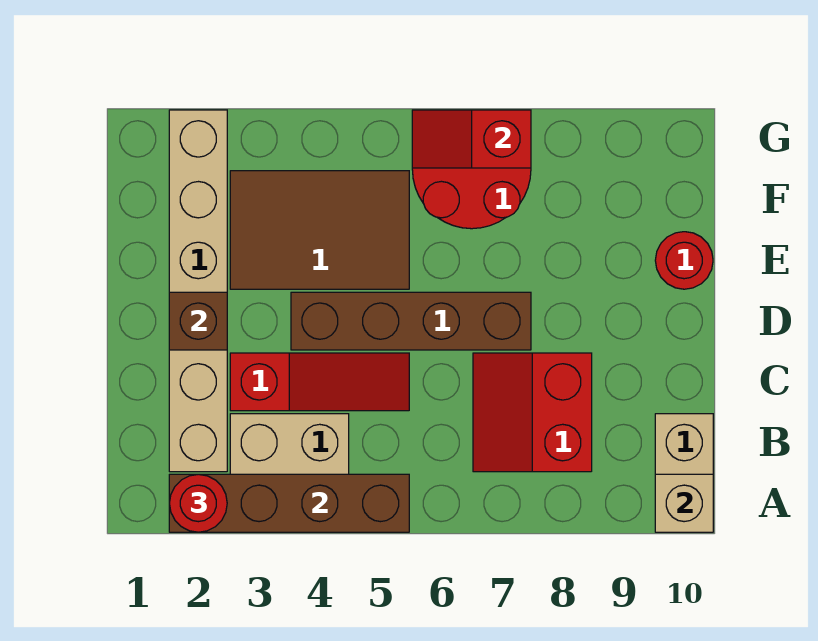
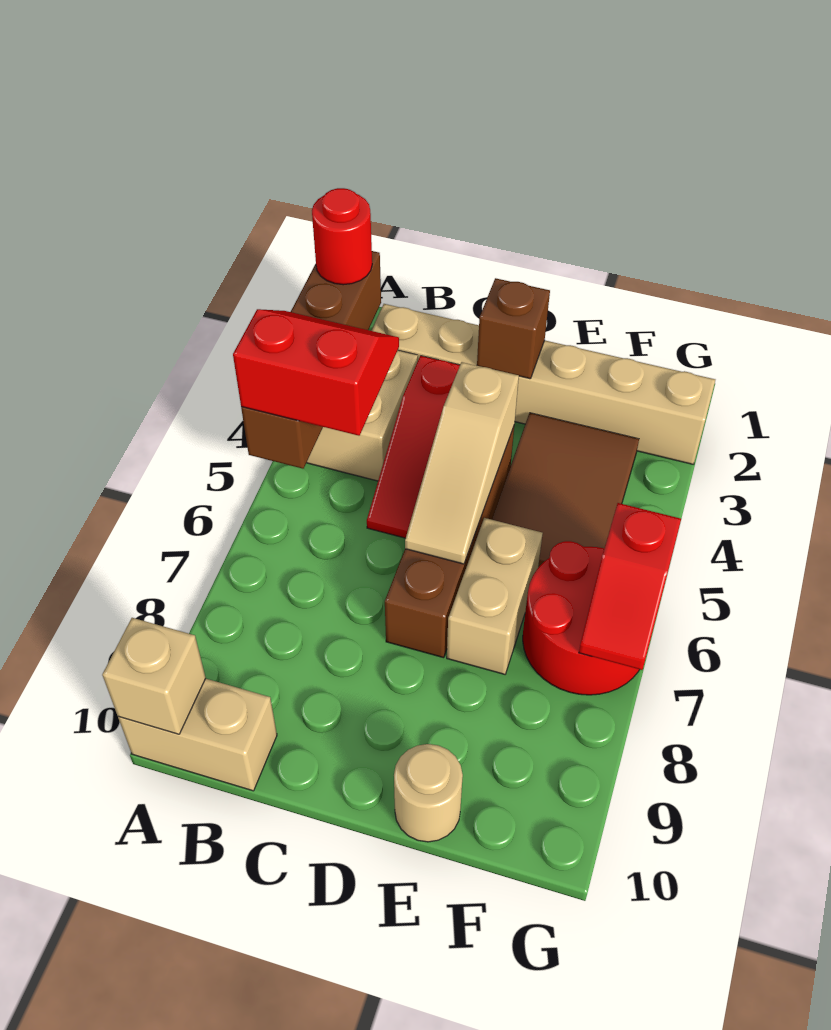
red 2x2 slope [473,353,592,472] -> red 2x2 slope moved to [233,309,399,436]
none -> tan 1x3 slope [405,362,519,564]
none -> tan 1x2 brick [447,518,543,674]
red 1x1 round brick [655,232,713,289] -> tan 1x1 round brick [394,744,463,842]
red 1x2 slope [412,110,531,168] -> red 1x2 slope turned to [579,503,681,670]

